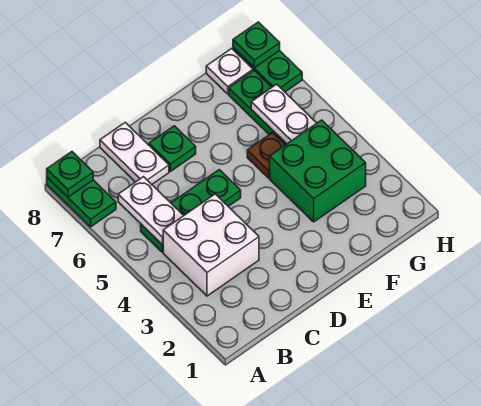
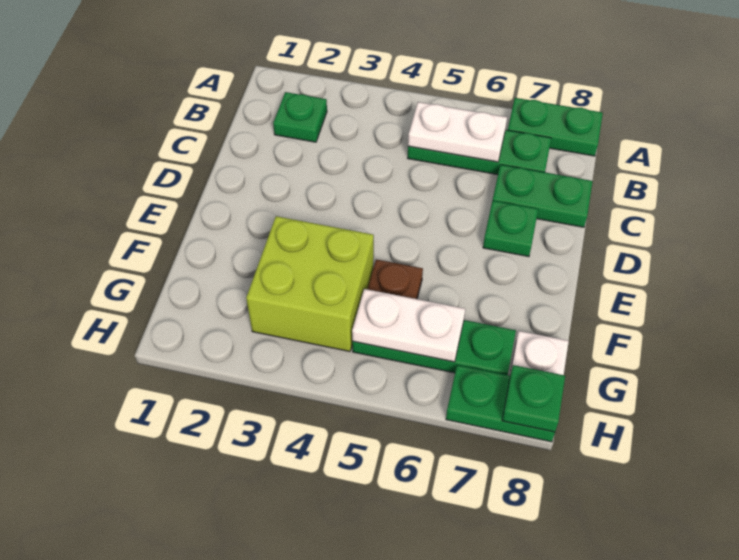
green 1x1 plate [47,152,93,197] -> green 1x1 plate moved to [273,92,327,142]
white 2x2 brick [163,194,259,296] -> none
green 1x3 plate [141,170,241,252] -> green 1x3 plate turned to [408,130,551,175]
white 1x2 plate [100,122,169,184] -> green 1x2 plate [493,165,593,227]
green 2x2 brick [270,120,366,222] -> lime 2x2 brick [246,216,374,352]

